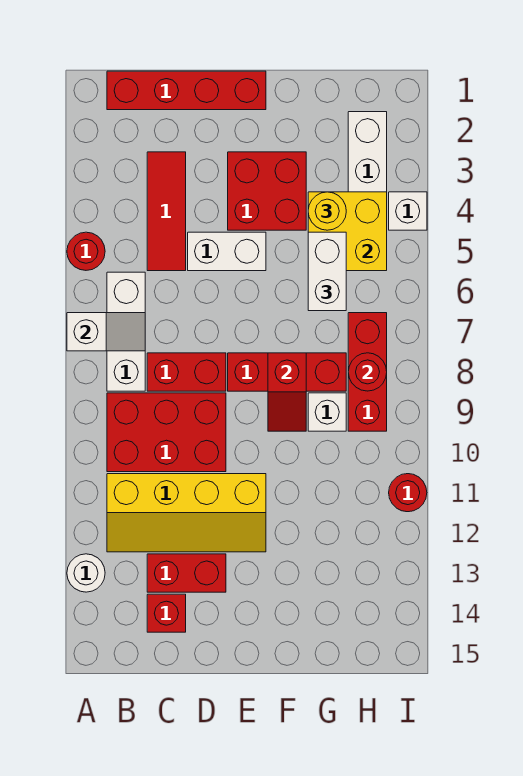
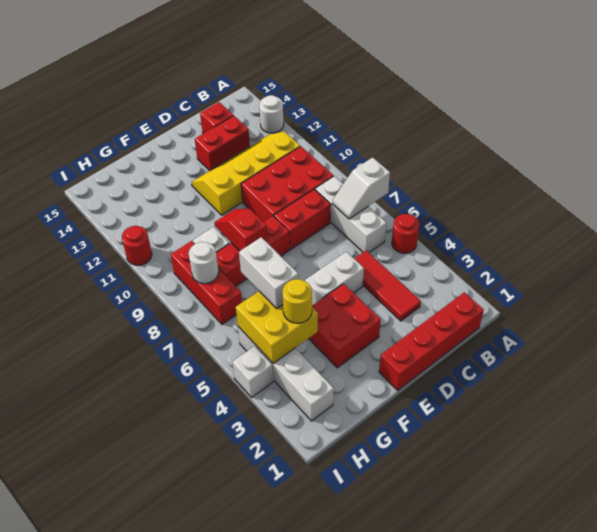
red 1x1 round brick [348,353,387,391] -> white 1x1 round brick [189,242,219,284]

